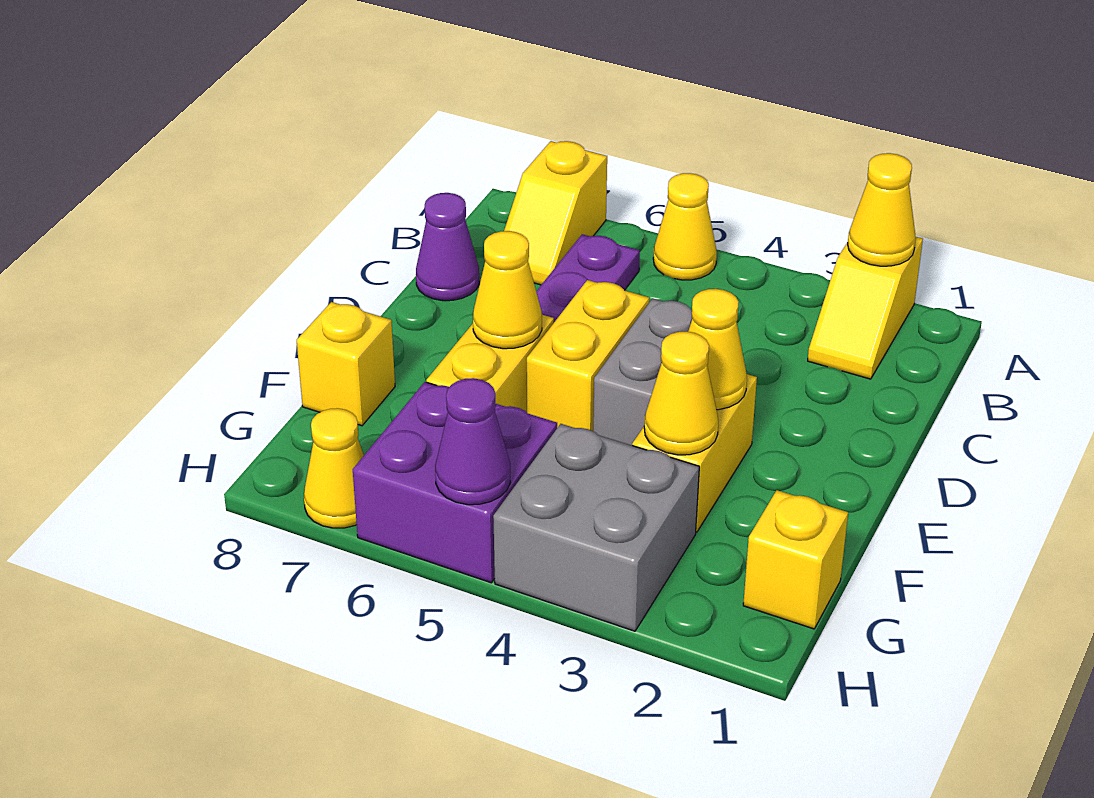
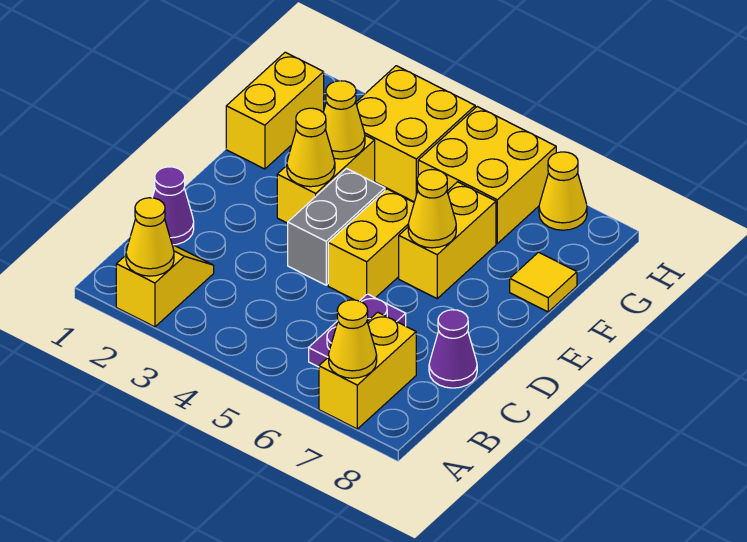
yellow 1x1 cone [653,173,717,280] -> yellow 1x1 cone moved to [329,300,377,378]
yellow 1x2 slope [504,141,607,285] -> yellow 1x2 brick [319,312,416,429]
yellow 1x1 brick [297,302,395,426] -> yellow 1x1 tile [510,252,577,312]
yellow 1x1 brick [743,490,848,629] -> yellow 1x2 brick [226,52,324,169]
grey 2x2 brick [493,424,699,631] -> yellow 2x2 brick [356,66,475,202]
purple 2x2 brick [353,382,557,583] -> yellow 2x2 brick [418,107,556,244]
purple 1x1 cone [435,378,510,505] -> purple 1x1 cone moved to [152,167,194,245]

